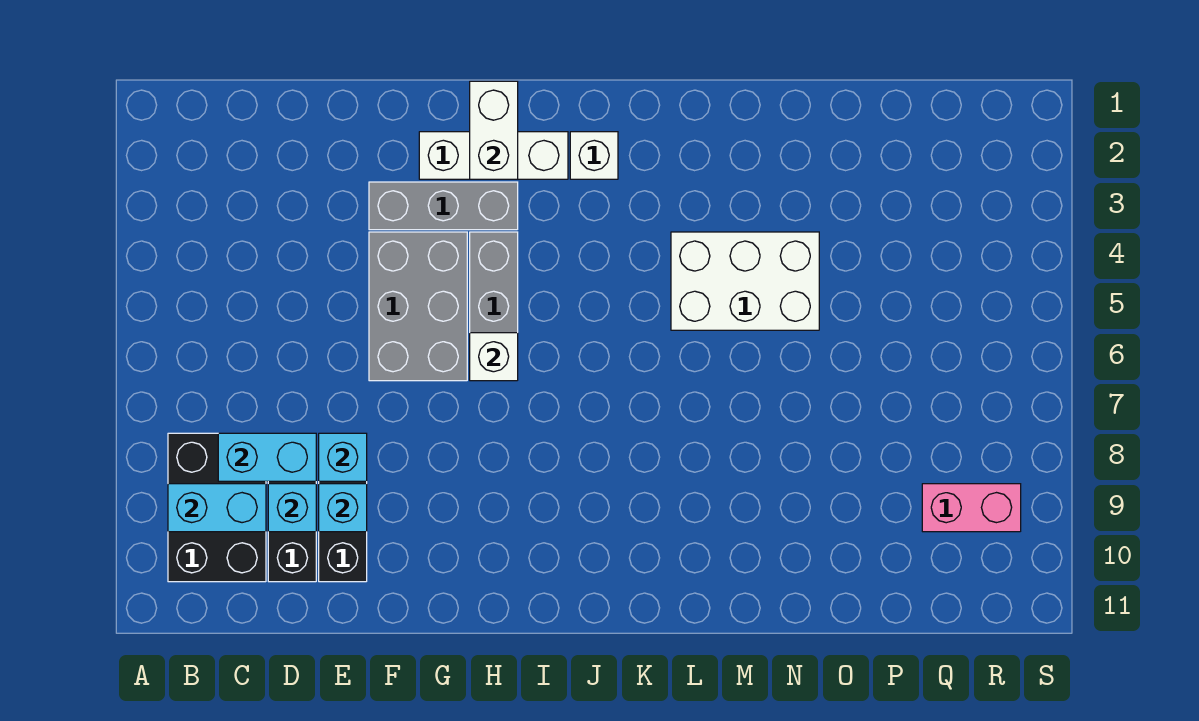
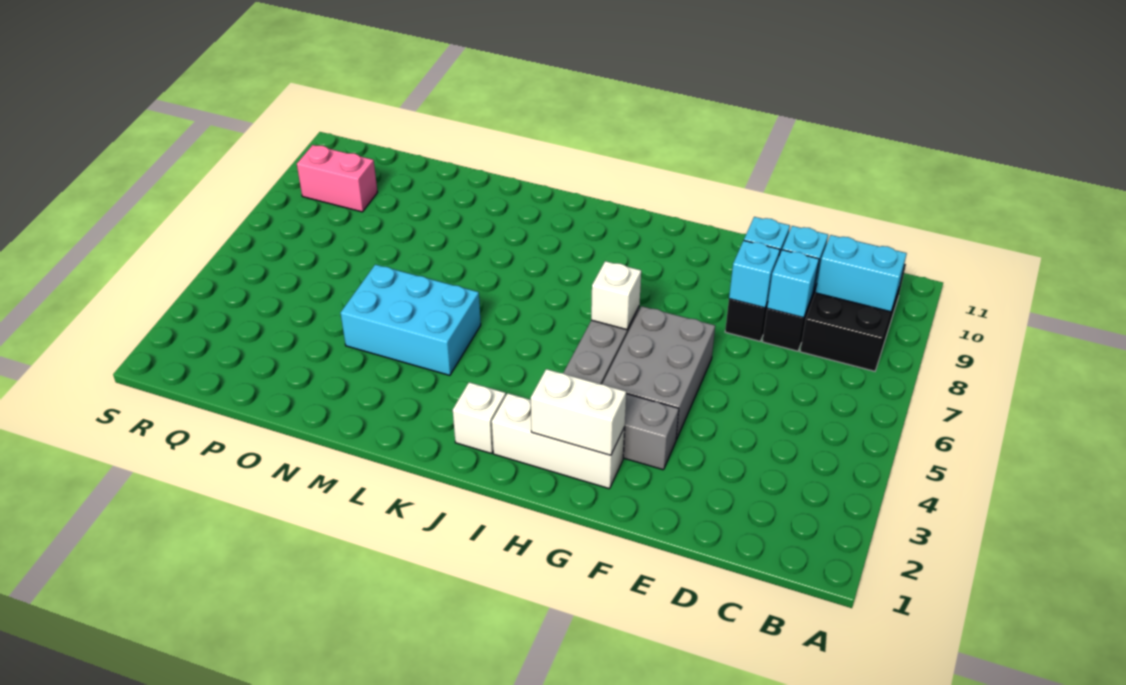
cyan 1x2 brick [218,433,316,481] -> cyan 1x1 brick [767,250,819,318]
white 1x2 brick [470,81,518,179] -> white 1x2 brick turned to [531,369,626,455]
white 2x3 brick [671,232,819,330] -> cyan 2x3 brick [341,265,481,375]

